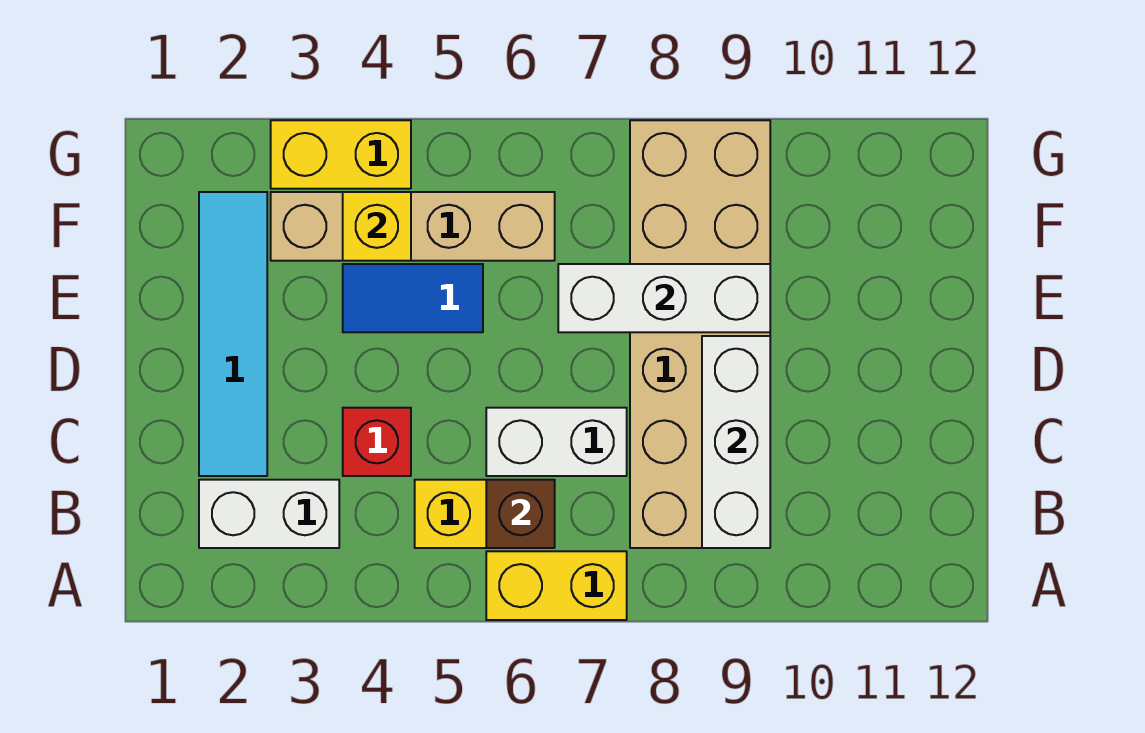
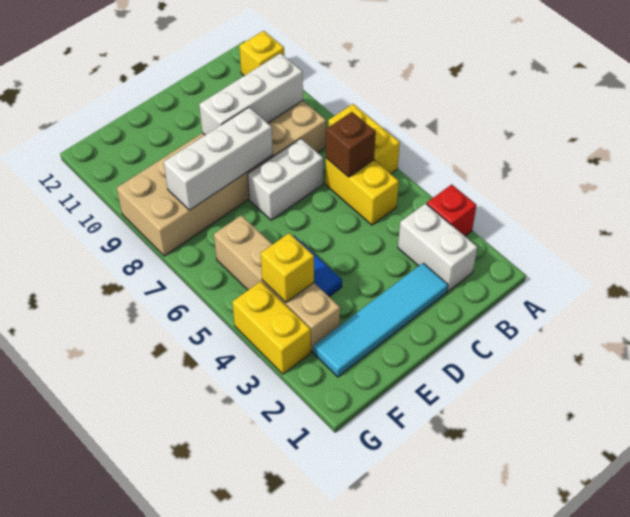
none -> yellow 1x1 brick [239,31,284,76]
red 1x1 brick [343,408,411,476] -> red 1x1 brick moved to [427,184,476,236]
white 1x2 brick [486,408,627,476] -> white 1x2 brick turned to [248,139,323,220]
white 1x3 brick [558,264,770,332] -> white 1x3 brick turned to [164,107,273,210]

